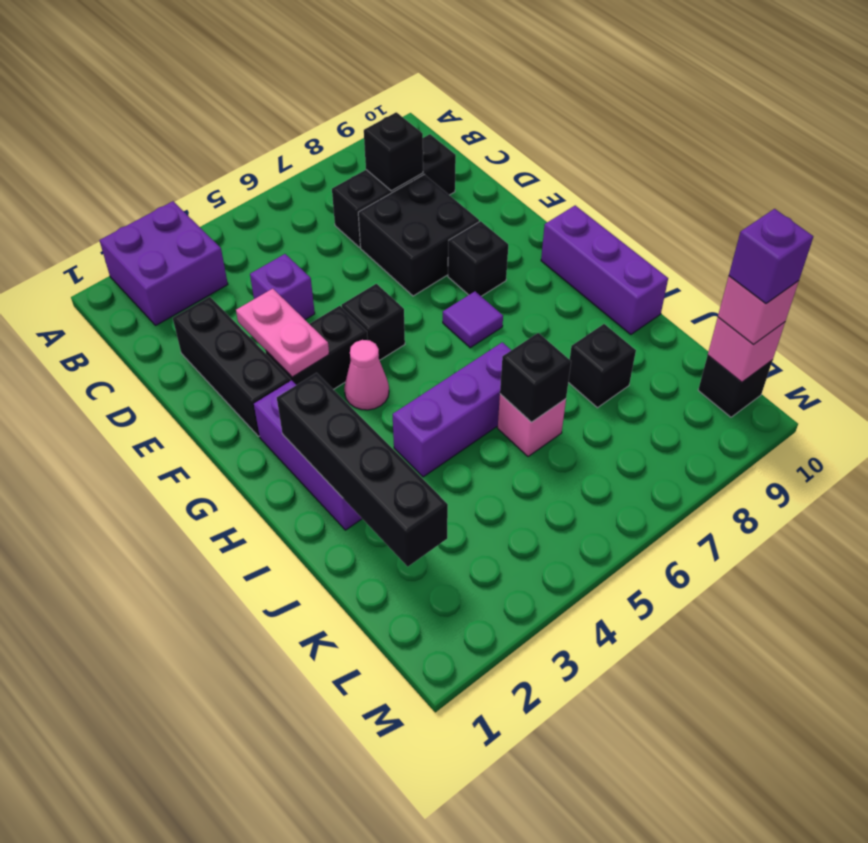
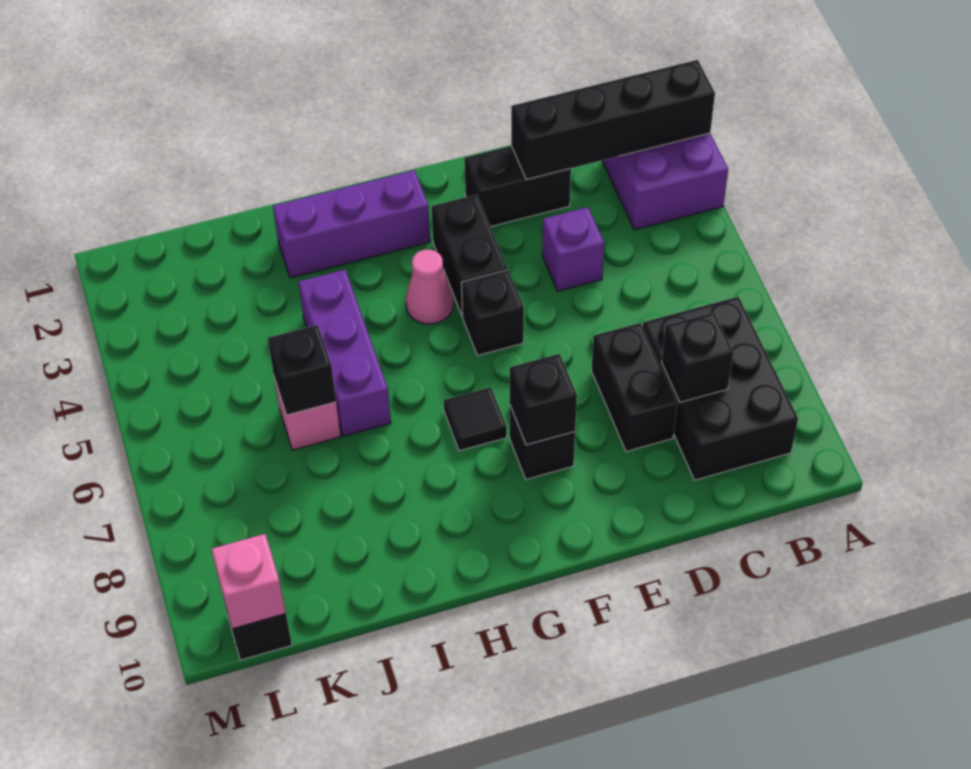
black 1x3 brick [332,134,456,247] -> black 2x3 brick [643,297,798,480]
black 1x3 brick [173,297,291,436] -> black 1x2 brick [464,146,571,227]
black 2x2 brick [358,174,479,296] -> black 1x2 brick [592,323,677,451]
pink 1x2 plate [236,289,329,377] -> none
purple 1x1 tile [443,291,503,348] -> black 1x1 tile [444,387,507,451]
purple 1x3 brick [541,205,668,335] -> none
black 1x4 brick [277,373,448,567] -> black 1x4 brick moved to [511,60,715,179]
black 1x1 brick [568,324,636,408] -> black 1x1 brick moved to [510,354,577,445]
pink 1x1 brick [718,276,799,344] -> none
purple 1x1 brick [729,209,813,303] -> none

